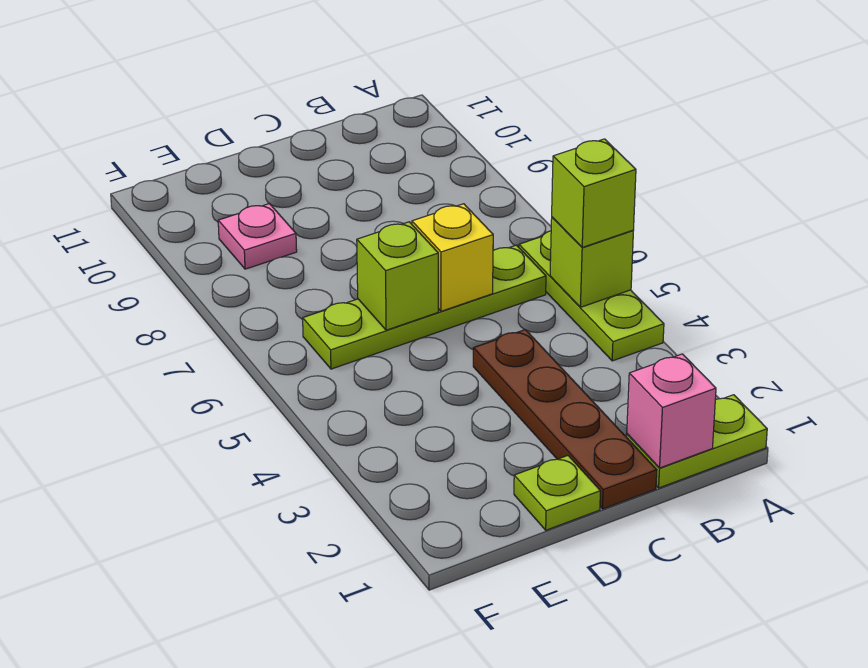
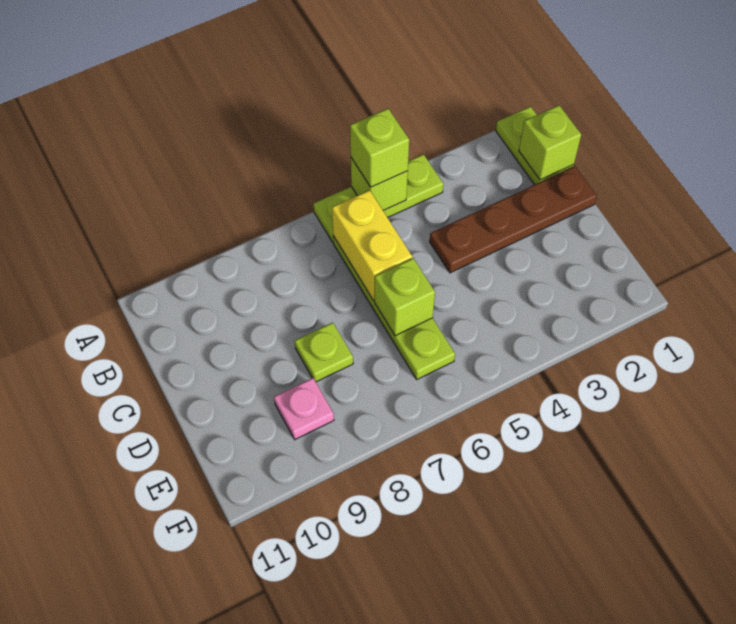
pink 1x1 brick [627,354,716,468] -> lime 1x1 brick [519,105,581,180]
yellow 1x1 brick [412,204,493,311] -> yellow 1x2 brick [332,190,412,301]
lime 1x1 plate [514,456,601,530] -> lime 1x1 plate moved to [295,323,353,382]

